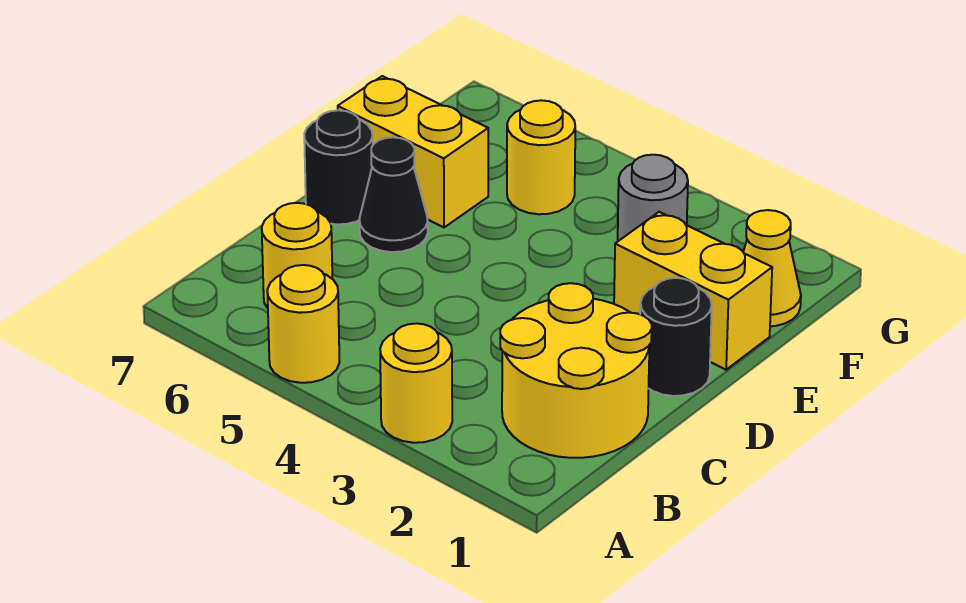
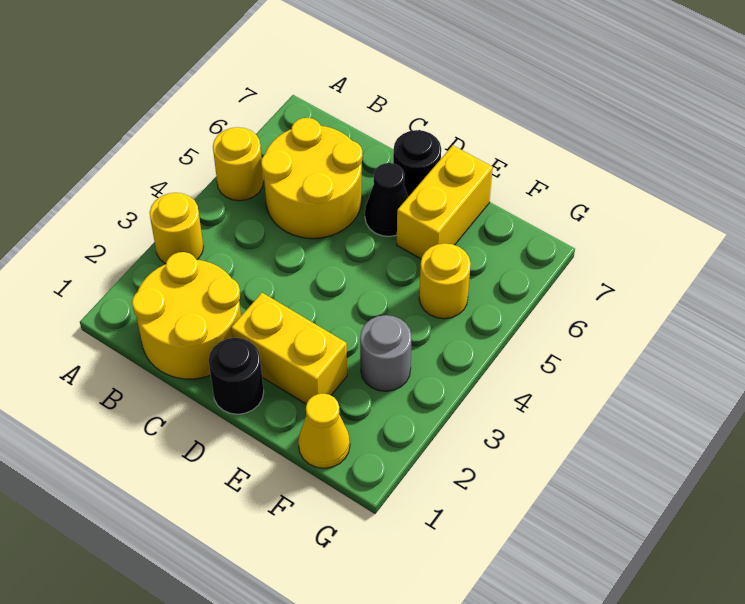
yellow 1x1 round brick [262,203,332,308] -> yellow 2x2 round brick [261,118,363,239]
yellow 1x2 brick [614,212,772,370] -> yellow 1x2 brick turned to [231,293,347,404]

